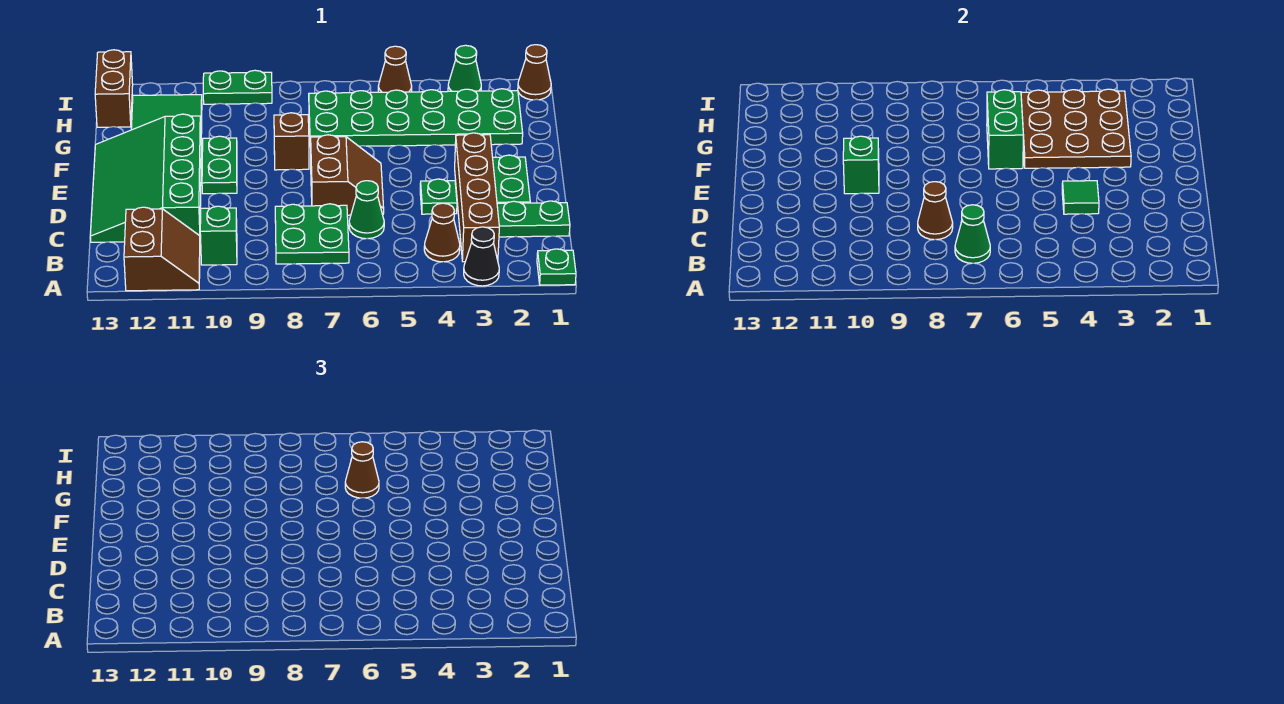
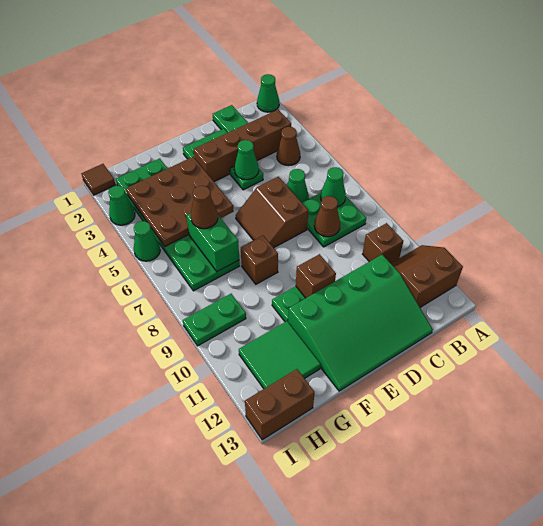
green 1x1 plate [537,249,576,285] -> green 1x1 cone [257,74,279,112]
black 1x1 cone [464,227,499,286] -> none
green 1x1 brick [200,206,237,265] -> brown 1x1 brick [363,223,403,263]
green 1x1 tile [1062,181,1099,214] -> green 1x1 cone [234,140,259,180]
brown 2x2 slope [311,135,384,215] -> brown 2x2 slope turned to [236,177,308,248]
green 1x1 brick [843,136,879,194] -> brown 1x1 brick [296,254,336,298]
green 1x2 brick [987,90,1023,169] -> green 1x2 brick turned to [186,213,239,272]
brown 1x1 cone [518,45,551,100] -> brown 1x1 tile [81,164,116,195]
brown 1x1 cone [378,46,412,92] -> green 1x1 cone [134,221,160,261]
green 1x2 plate [203,70,272,104] -> green 1x2 plate turned to [183,294,246,346]

